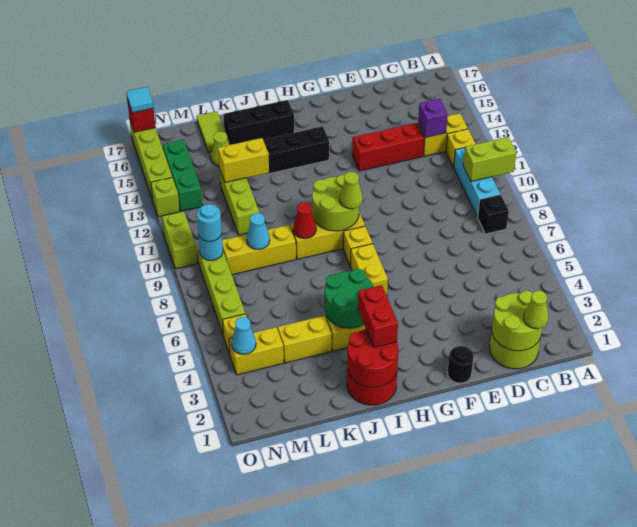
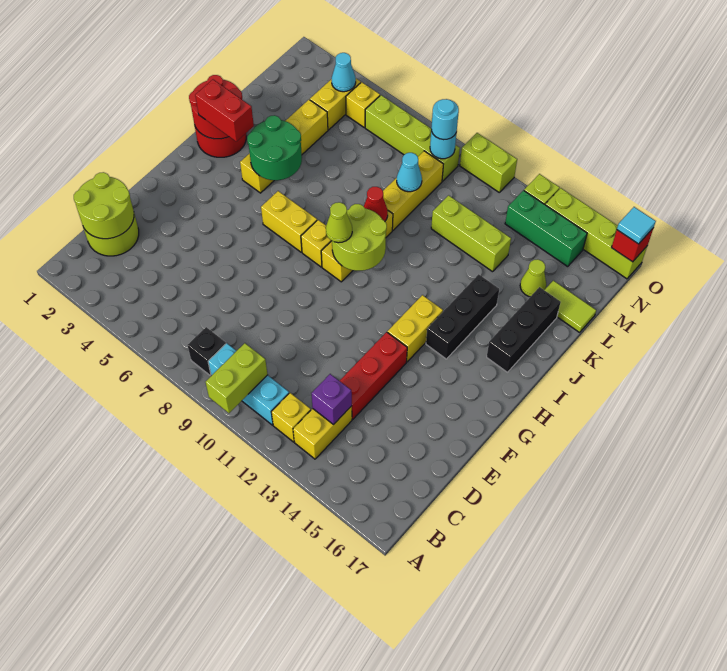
lime 1x1 cone [524,291,549,329] -> none
black 1x1 round brick [448,346,473,383] -> none
yellow 1x2 brick [218,138,269,182] -> yellow 1x2 brick moved to [387,295,443,362]

